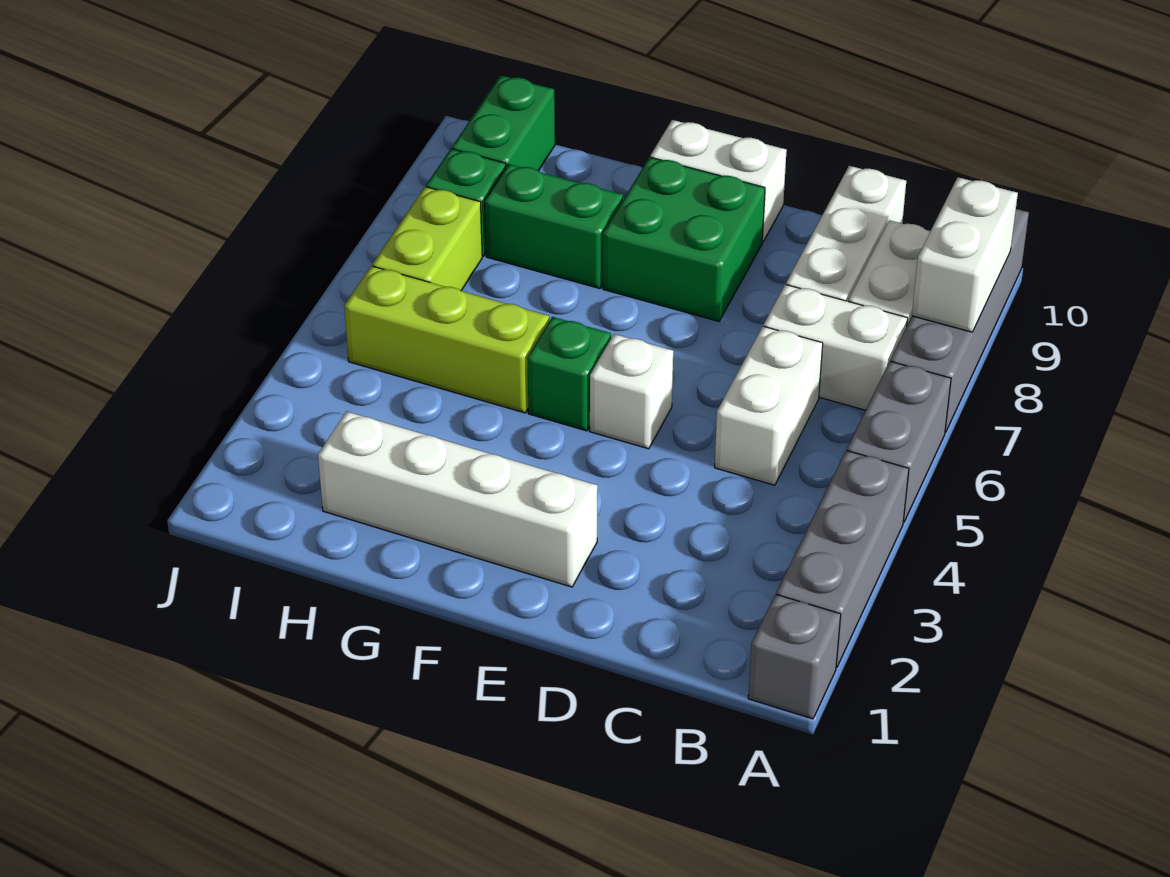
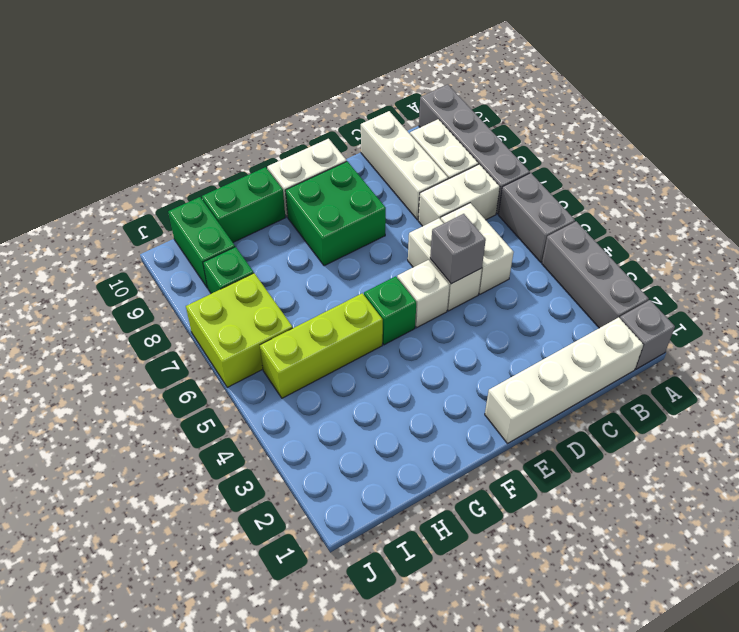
white 1x2 brick [912,177,1018,332] -> white 1x2 brick moved to [408,218,482,311]
none -> grey 1x1 brick [430,214,486,284]
white 1x4 brick [318,411,598,587] -> white 1x4 brick moved to [485,317,643,443]
green 1x2 brick [485,164,623,288] -> green 1x2 brick moved to [202,167,285,242]
lime 1x2 brick [372,187,482,291] -> lime 2x2 brick [186,273,293,387]

